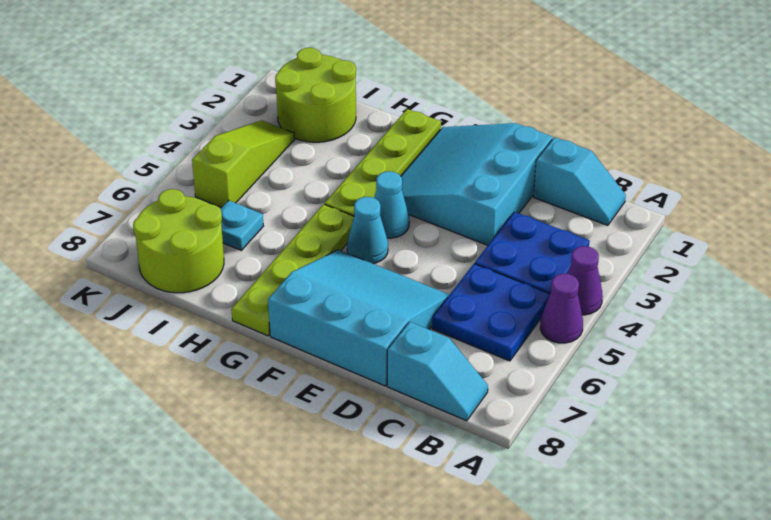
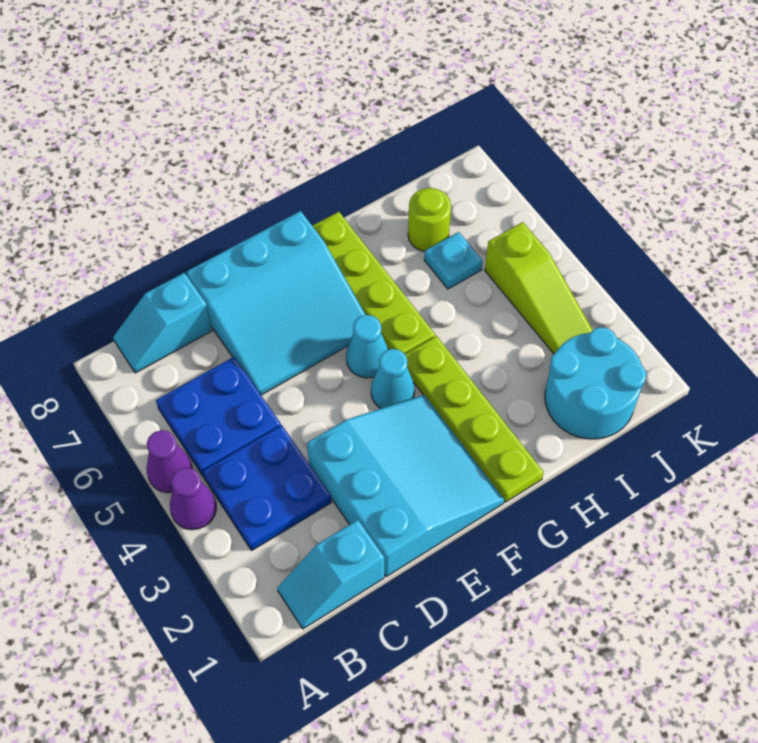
lime 2x2 round brick [275,48,356,142] -> cyan 2x2 round brick [545,327,646,439]
lime 2x2 round brick [133,189,224,293] -> lime 1x1 round brick [408,188,451,251]

